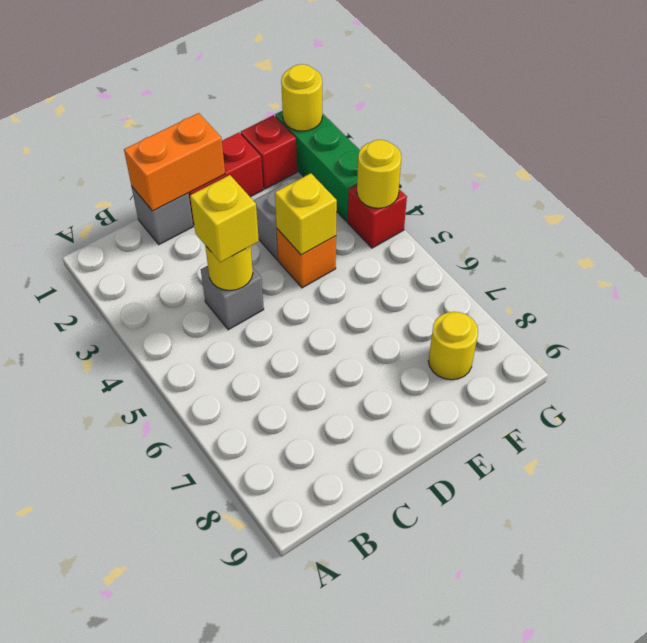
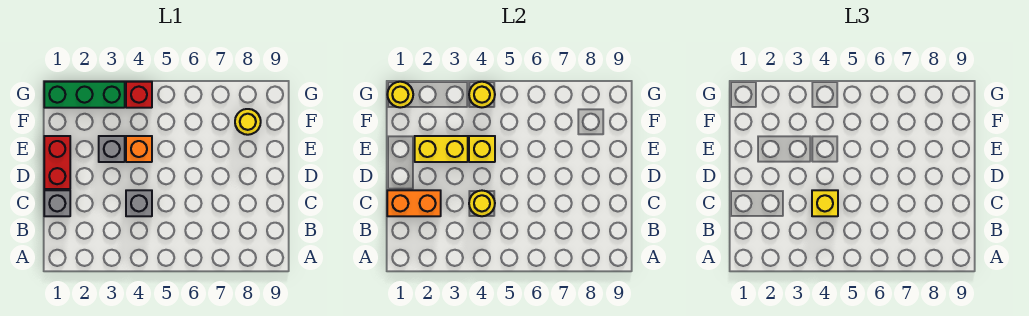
orange 1x2 brick [124,113,225,211] -> orange 1x2 brick turned to [387,190,441,216]
none -> yellow 1x2 brick [415,136,468,162]
red 1x1 brick [241,115,297,189] -> none

